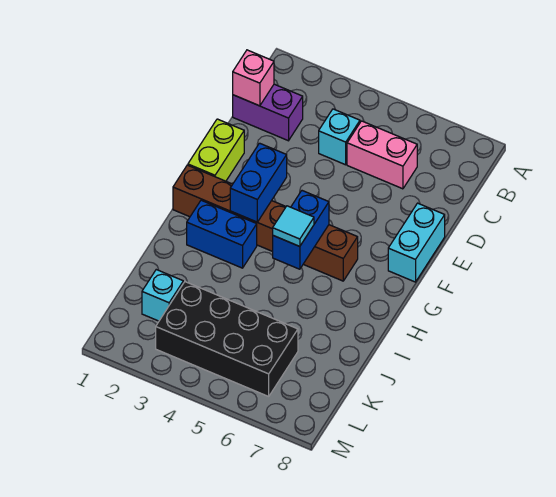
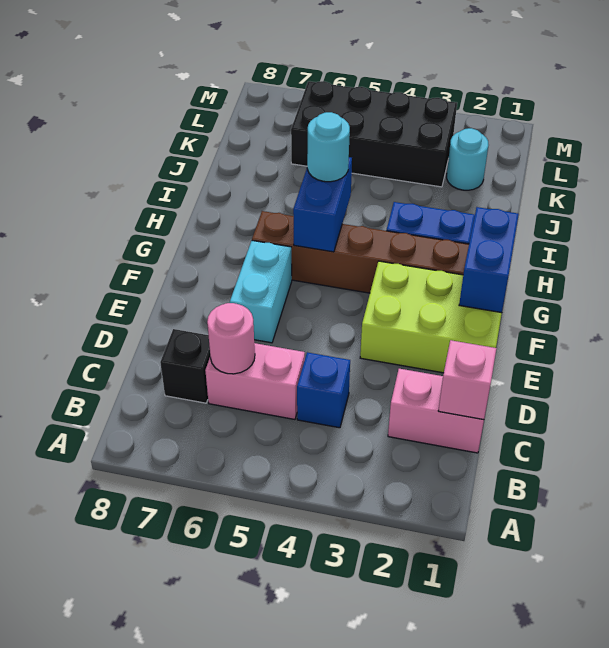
purple 1x2 brick [233,84,303,141] -> pink 1x2 brick [388,369,484,453]
cyan 1x1 brick [319,109,360,165] -> blue 1x1 brick [297,352,350,428]
none -> pink 1x1 round brick [207,303,255,374]
none -> black 1x1 brick [160,329,210,403]
lime 1x2 brick [188,119,244,181] -> lime 2x3 brick [360,261,502,373]
cyan 1x2 brick [388,203,445,282] -> cyan 1x2 brick moved to [230,241,292,343]
blue 1x2 brick [230,143,287,222] -> blue 1x2 brick moved to [459,207,519,313]
cyan 1x1 tile [273,206,314,247] -> cyan 1x1 round brick [307,112,350,182]
cyan 1x1 brick [142,270,183,321] -> cyan 1x1 round brick [447,128,488,190]

